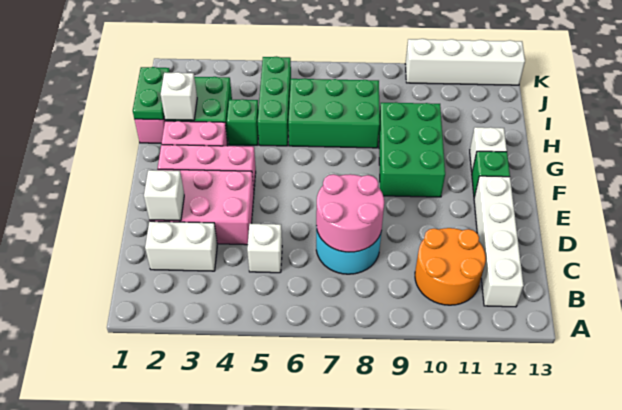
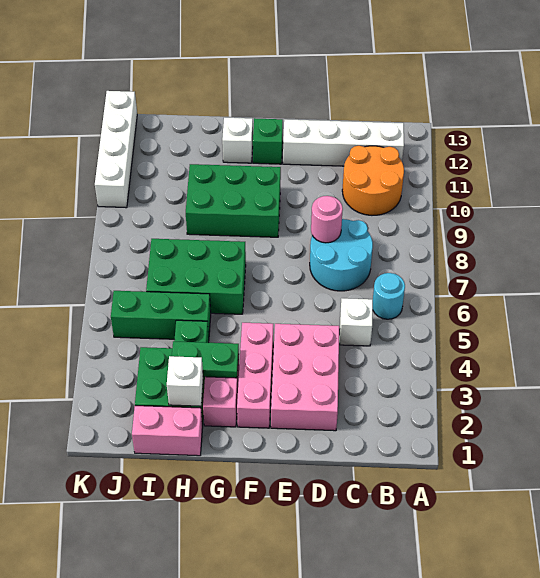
none -> cyan 1x1 round brick [373,273,405,319]
white 1x2 brick [145,221,217,271] -> none
pink 2x2 round brick [316,174,384,252] -> pink 1x1 round brick [311,196,343,243]
white 1x1 brick [144,170,184,221] -> none
green 1x2 plate [133,67,170,120] -> green 1x2 plate moved to [172,341,239,378]
green 2x3 brick [288,78,380,148] -> green 2x3 brick turned to [146,239,246,314]

